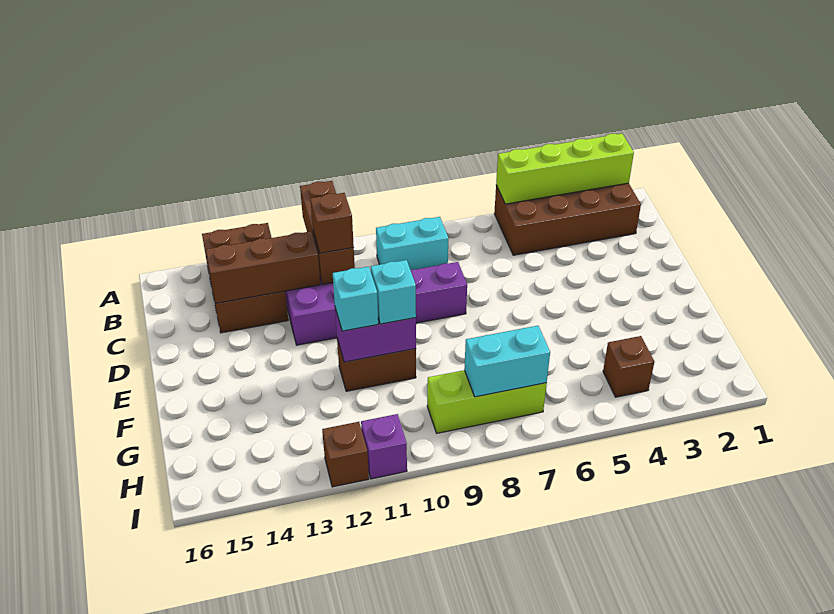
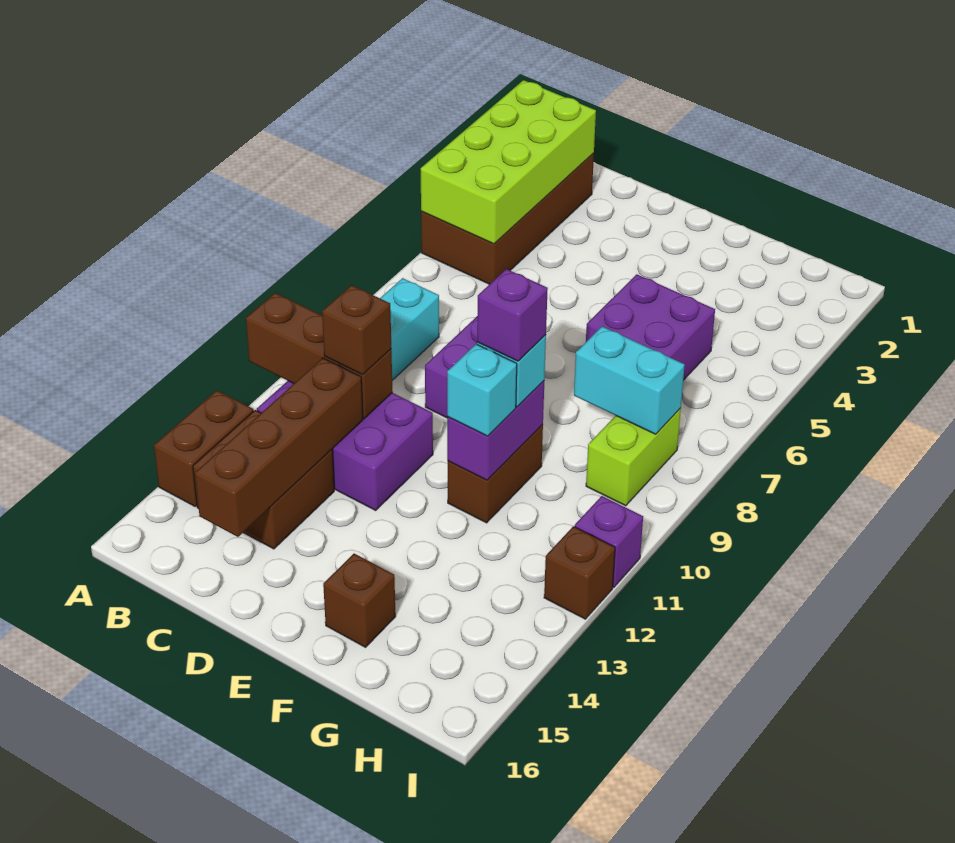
lime 1x4 brick [496,134,634,204] -> lime 2x4 brick [421,80,596,244]
brown 1x3 brick [206,231,320,303] -> brown 1x4 brick [195,358,363,537]
none -> purple 2x2 brick [586,274,715,380]
none -> purple 1x1 brick [477,269,548,361]
brown 1x1 brick [603,336,654,397] -> brown 1x1 brick moved to [323,554,396,647]
lime 1x3 brick [427,370,547,433] -> lime 1x2 brick [586,408,681,506]
cyan 1x2 brick [464,326,550,397] -> cyan 1x2 brick turned to [574,327,685,434]

